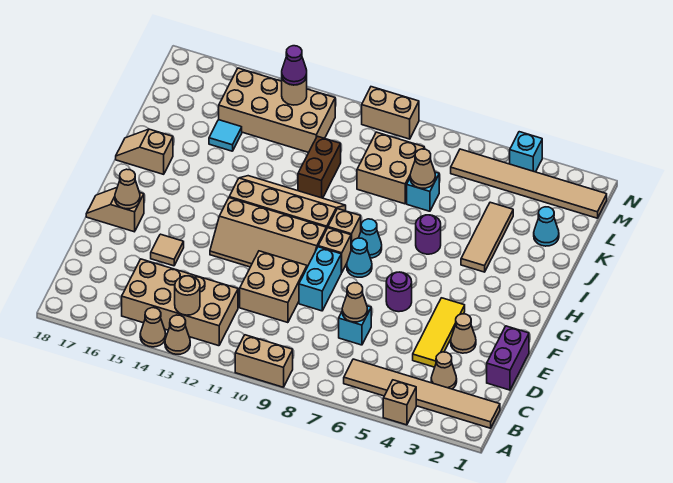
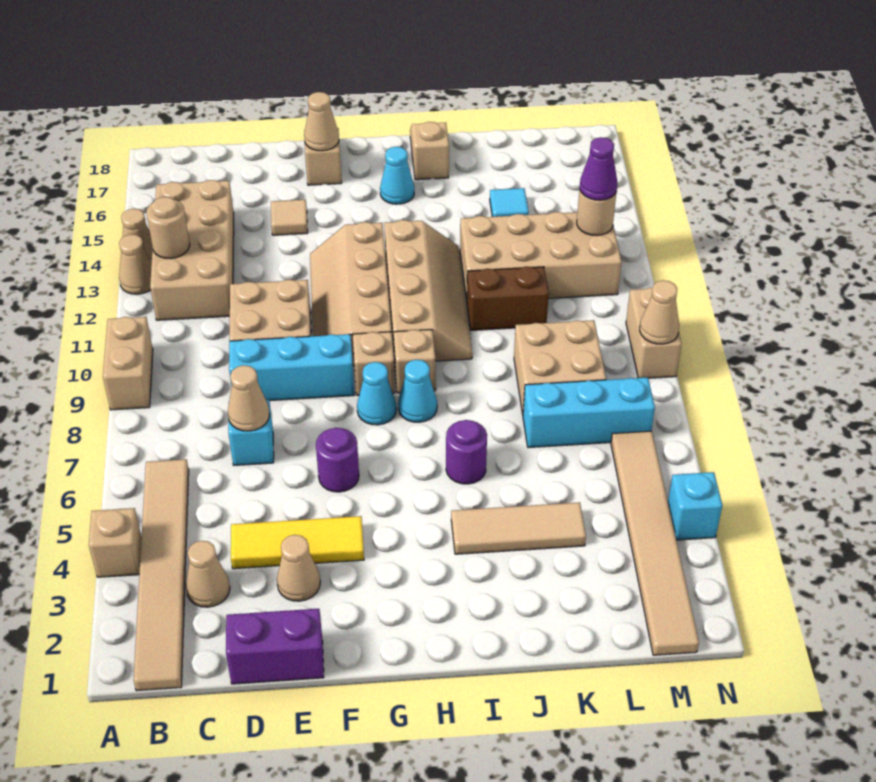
cyan 1x2 brick [299,247,341,311] -> cyan 1x3 brick [229,334,354,401]
cyan 1x1 cone [534,207,559,246] -> cyan 1x1 cone moved to [380,147,414,204]
cyan 1x1 brick [407,172,439,211] -> cyan 1x3 brick [523,377,655,448]
tan 1x1 cone [410,149,436,188] -> tan 1x1 cone moved to [640,280,679,344]
tan 2x4 brick [219,68,335,153] -> tan 2x4 brick turned to [460,212,622,301]

